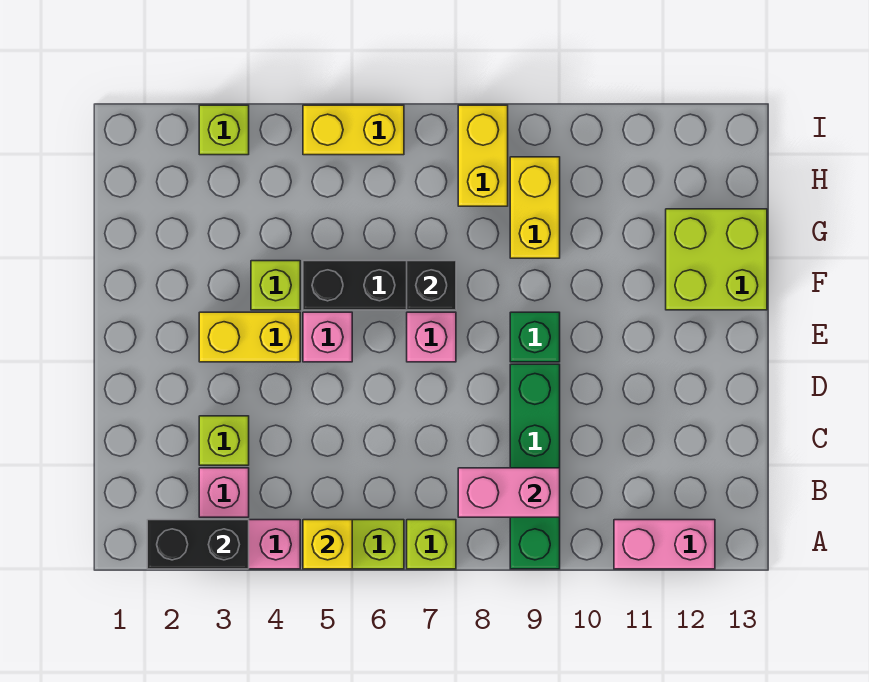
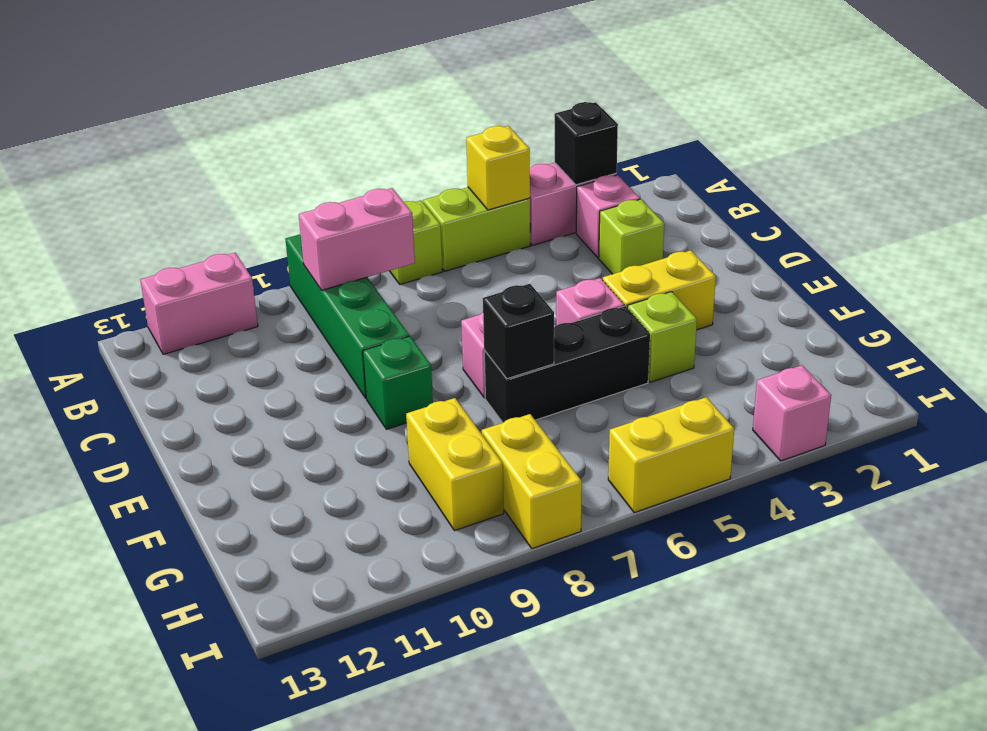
black 1x2 brick [147,520,249,569] -> black 1x1 brick [555,102,618,185]
lime 2x2 brick [666,209,767,310] -> none
lime 1x1 brick [199,105,249,155] -> pink 1x1 brick [753,365,831,461]

